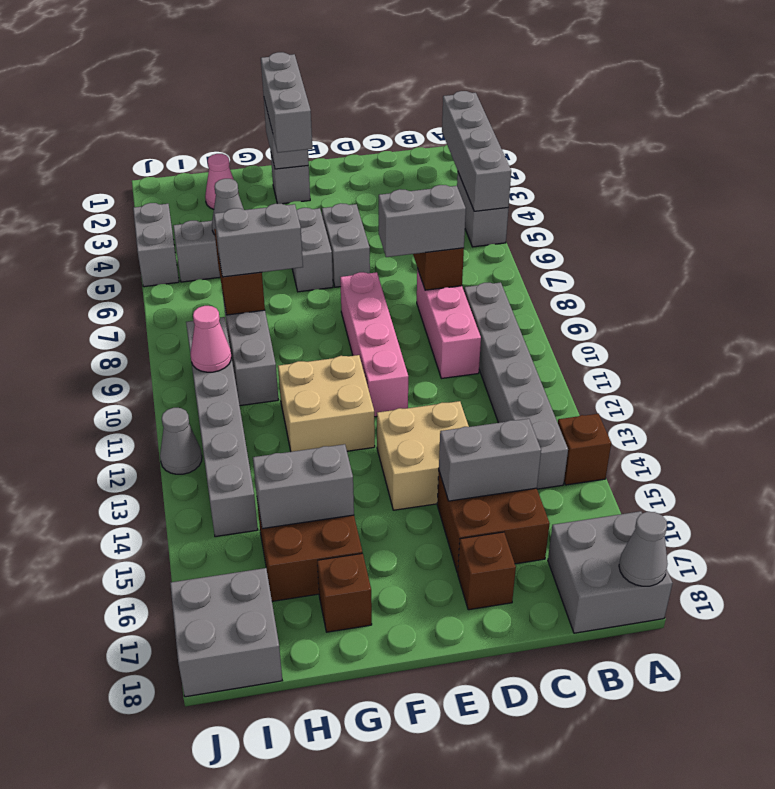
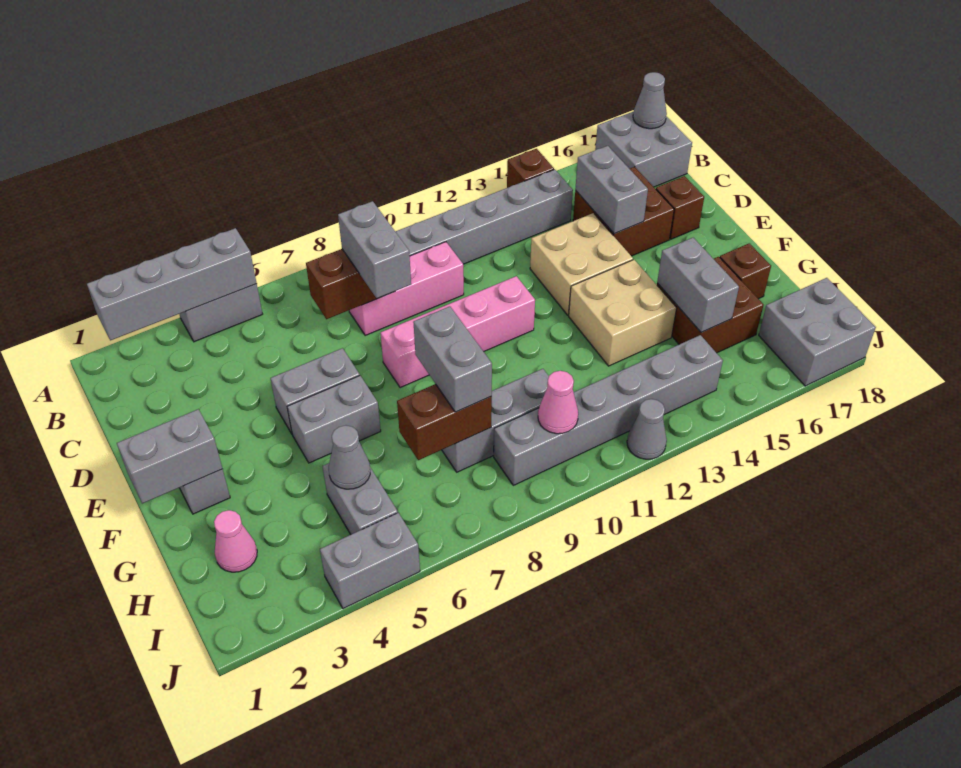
grey 1x3 brick [261,52,312,153] -> none
tan 2x2 brick [278,355,375,452] -> tan 2x2 brick moved to [569,260,676,366]

